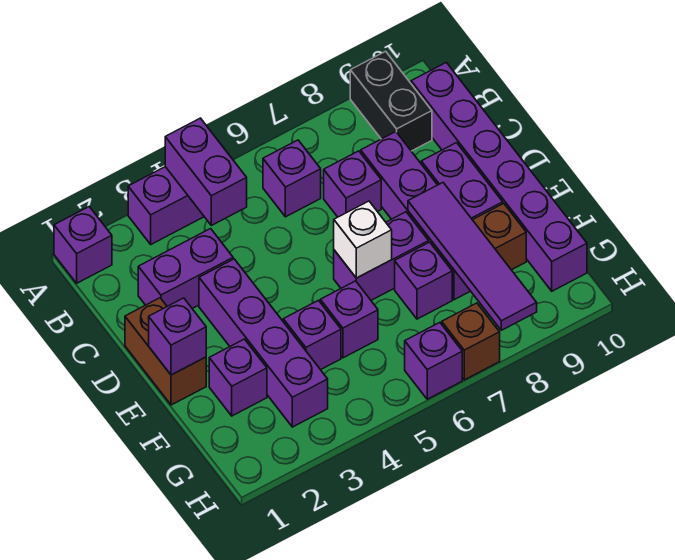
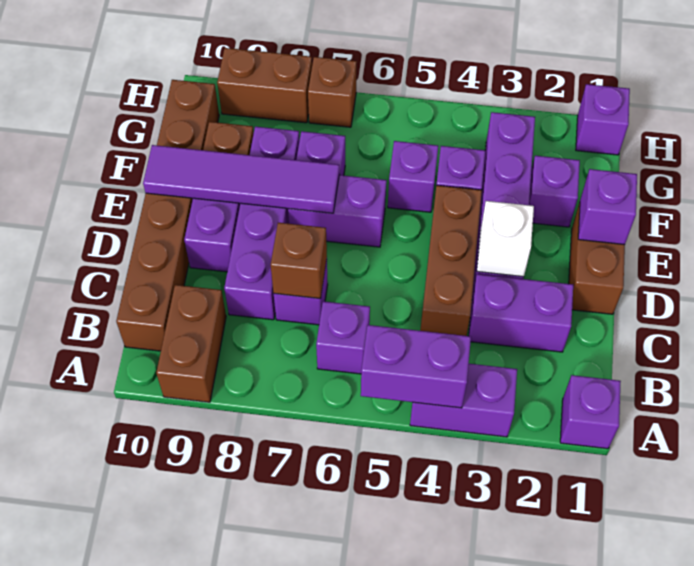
purple 1x2 brick [165,118,247,225] -> purple 1x2 brick turned to [361,325,471,408]
black 1x2 brick [350,51,432,151] -> brown 1x2 brick [156,285,226,402]
purple 1x6 brick [411,62,587,291] -> brown 1x6 brick [116,80,219,351]
none -> brown 1x3 brick [420,185,482,336]
none -> brown 1x1 brick [271,223,327,299]
white 1x1 brick [334,201,392,278] -> white 1x1 brick moved to [477,201,534,277]
purple 1x4 tile [408,183,537,330] -> purple 1x4 tile turned to [143,145,339,213]
purple 1x1 brick [405,323,462,399] -> purple 1x1 brick moved to [576,84,630,155]
none -> brown 1x2 brick [217,48,312,123]

